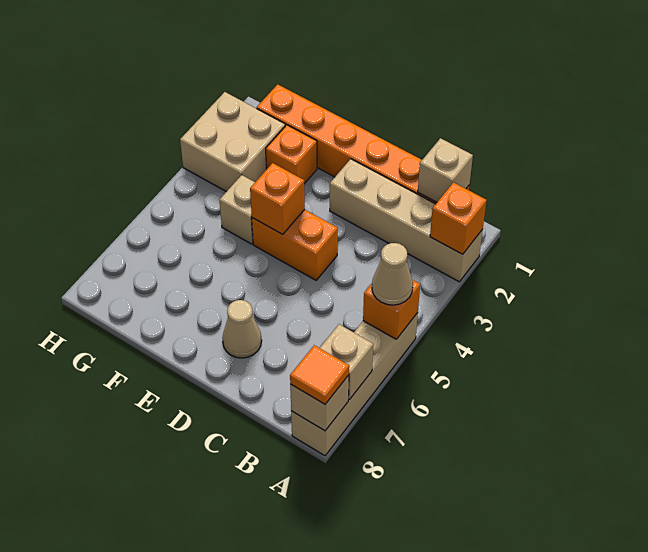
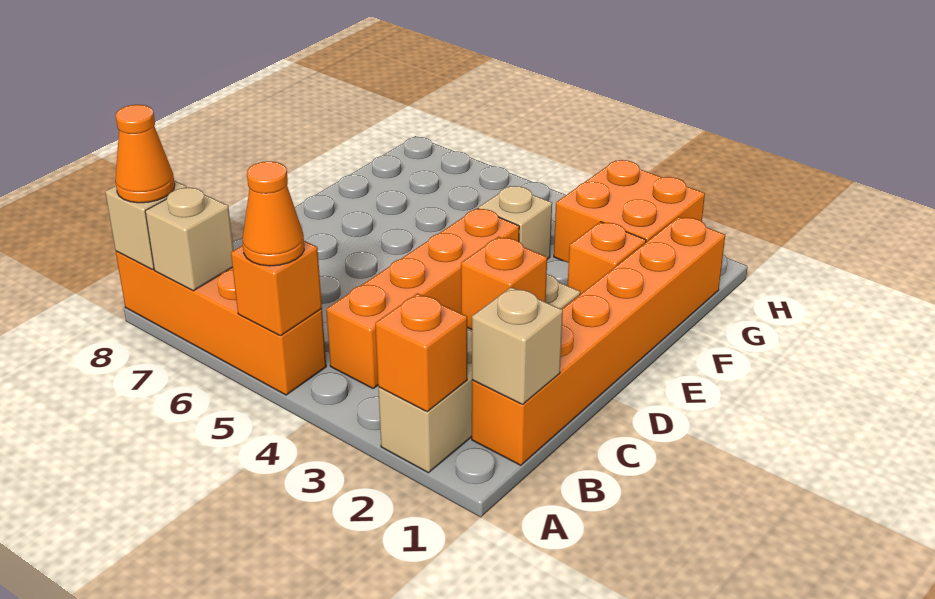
tan 1x4 brick [291,313,418,456] -> orange 1x4 brick [116,251,326,395]
tan 1x1 cone [372,243,413,305] -> orange 1x1 cone [243,161,304,266]
orange 1x1 tile [290,345,349,404] -> orange 1x1 cone [115,105,175,203]
orange 1x2 brick [252,210,338,280] -> orange 1x4 brick [326,208,519,388]
tan 1x1 cone [222,300,262,358] -> none
orange 1x1 brick [250,163,305,235] -> orange 1x1 brick moved to [461,237,547,329]
tan 2x2 brick [180,92,285,192] -> orange 2x2 brick [554,160,705,262]

